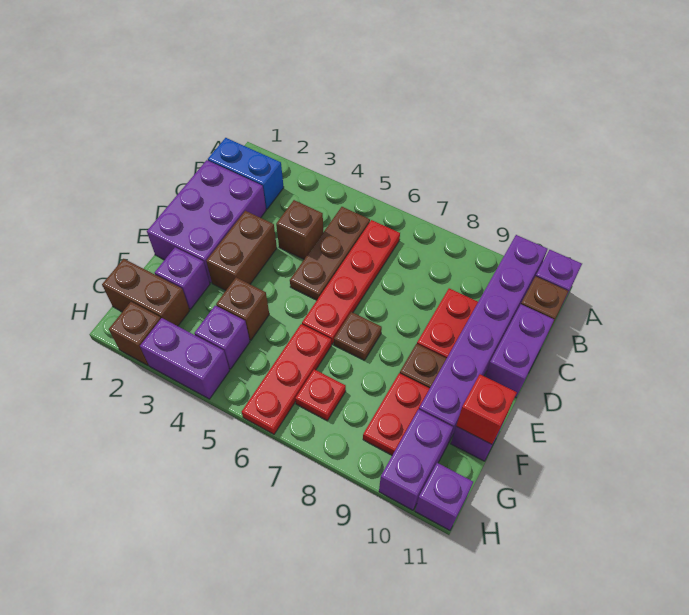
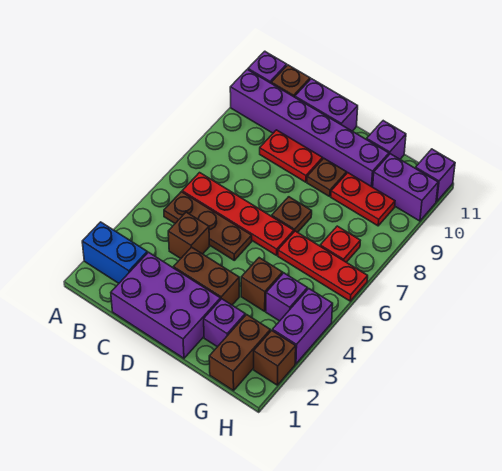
blue 1x2 brick [208,138,284,209] -> blue 1x2 brick turned to [82,222,147,283]
red 1x1 brick [456,374,517,444] -> none

